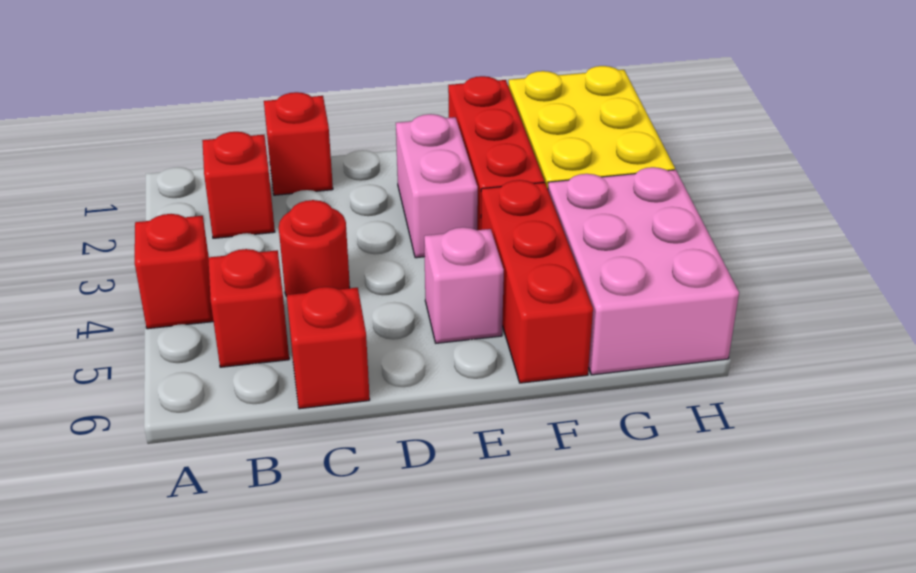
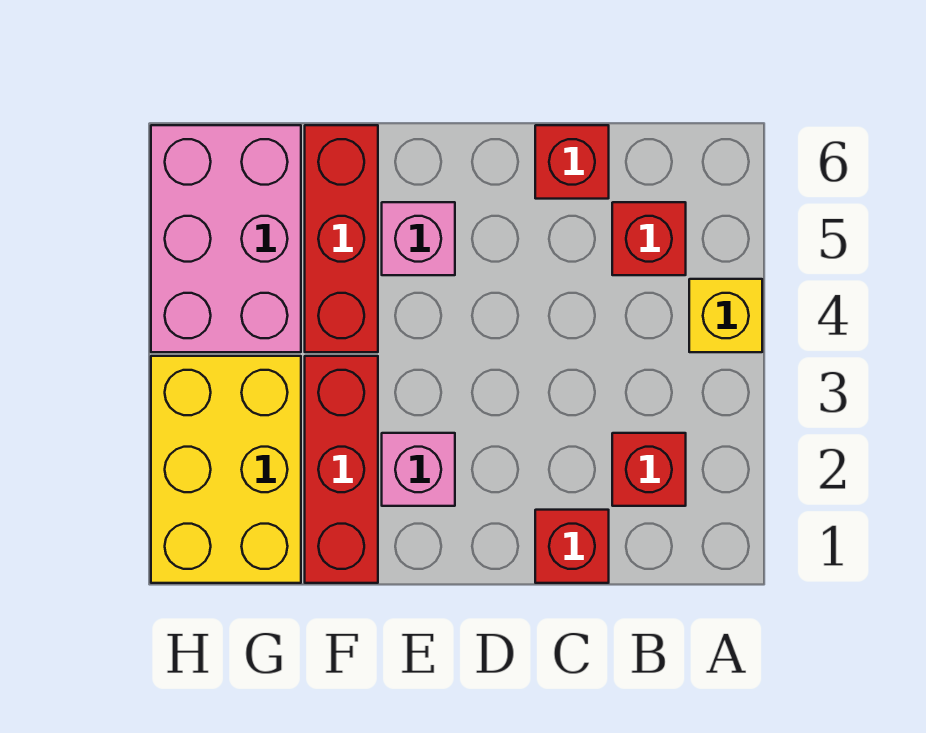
red 1x1 brick [135,214,213,329] -> yellow 1x1 brick [689,279,762,352]
red 1x1 round brick [279,200,350,296] -> none
pink 1x2 brick [396,114,478,258] -> pink 1x1 brick [382,433,455,506]

